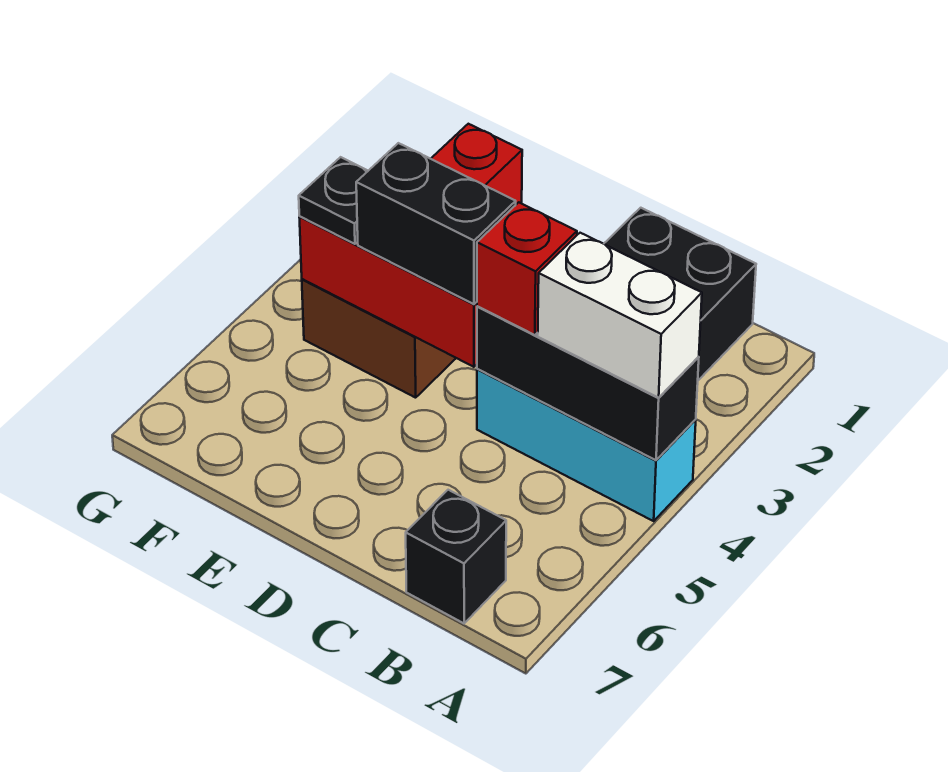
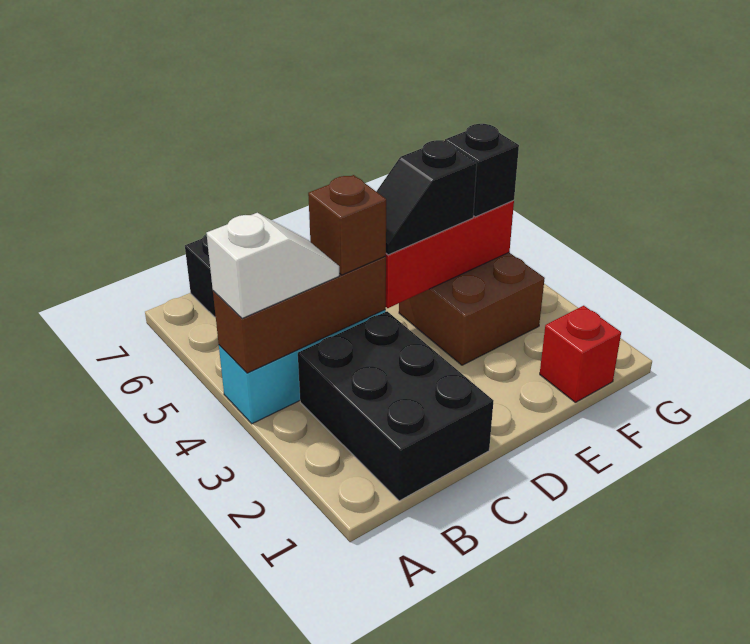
black 1x3 brick [477,306,699,460] -> brown 1x3 brick [213,256,386,373]
white 1x2 brick [538,233,702,398] -> white 1x2 slope [206,213,339,319]
red 1x1 brick [477,202,577,335] -> brown 1x1 brick [308,175,386,275]
black 1x2 brick [356,143,516,304] -> black 1x2 slope [376,140,477,255]
black 1x1 plate [299,157,368,244] -> black 1x1 brick [445,124,519,217]

